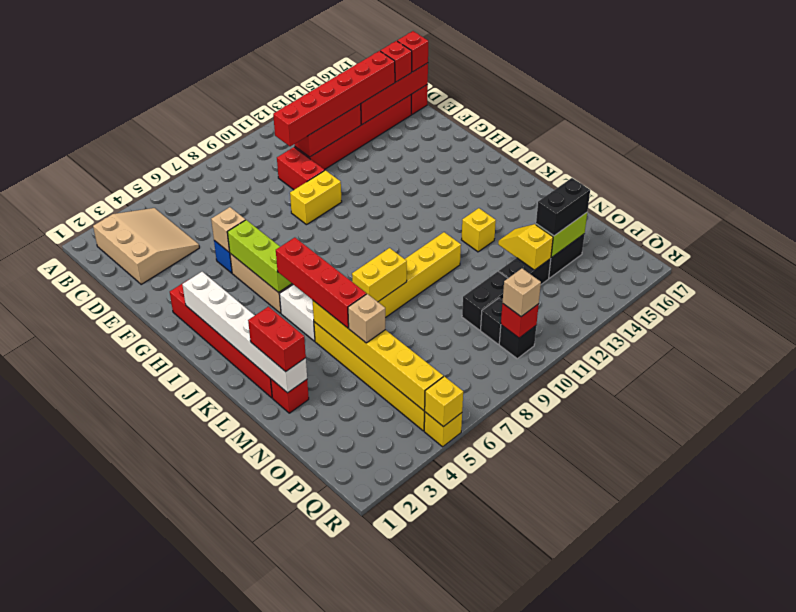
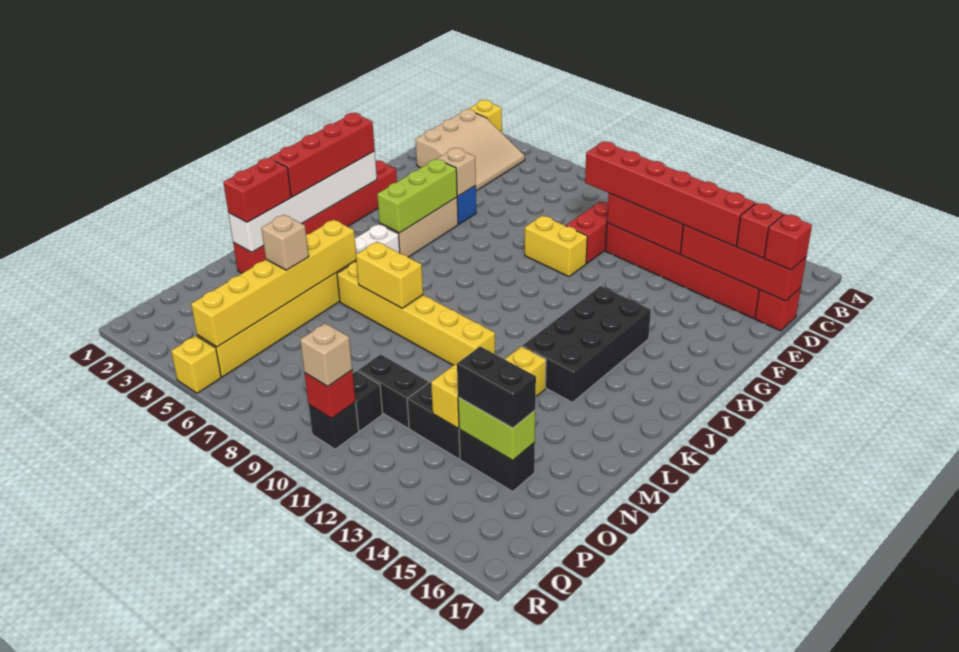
none -> black 2x4 brick [522,286,651,402]
red 1x4 brick [276,238,366,328] -> red 1x4 brick moved to [270,113,375,197]
yellow 1x1 brick [425,376,463,427] -> yellow 1x1 brick moved to [469,100,502,133]

